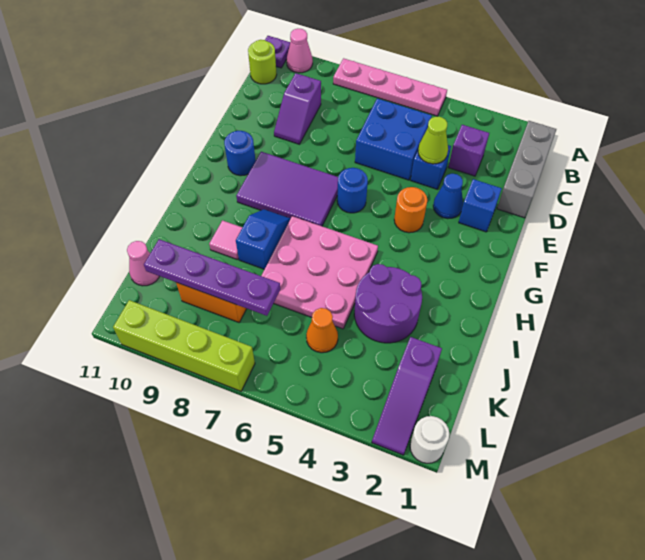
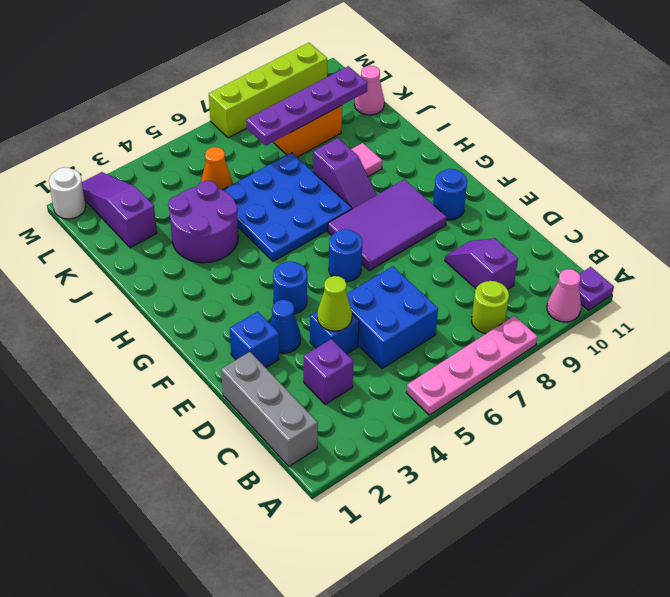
lime 1x1 round brick [248,40,277,84] -> lime 1x1 round brick moved to [471,281,509,334]
orange 1x1 round brick [394,187,427,233] -> blue 1x1 round brick [273,261,307,314]
pink 3x3 plate [261,216,378,329] -> blue 3x3 plate [223,153,352,261]
blue 1x2 slope [236,209,290,269] -> purple 1x2 slope [313,138,377,209]

